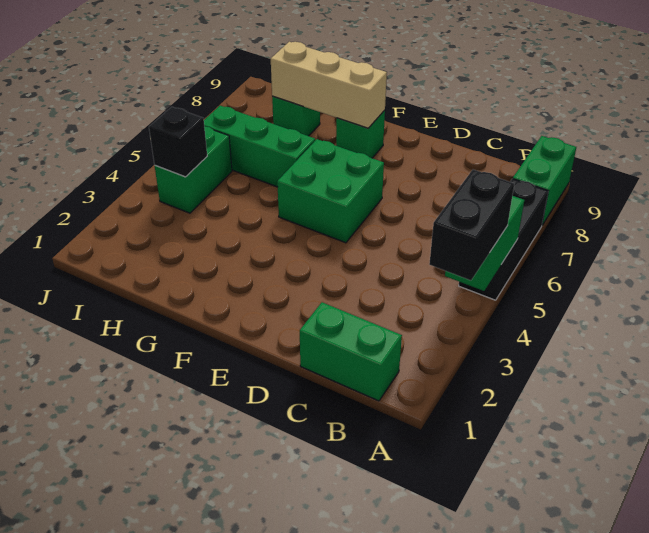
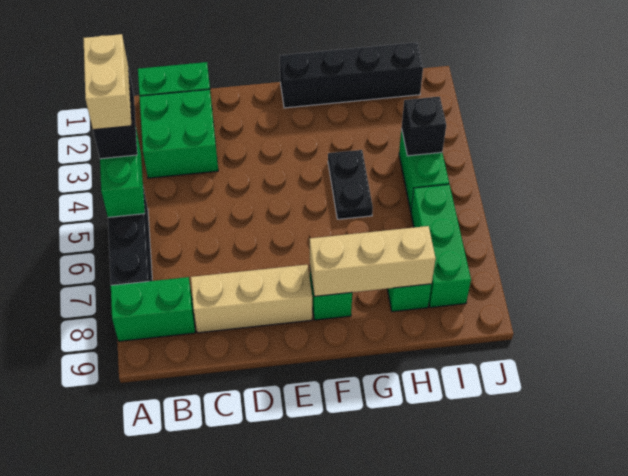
none -> tan 1x2 brick [83,34,132,130]
green 1x2 brick [513,136,576,225] -> green 1x2 brick turned to [111,277,195,341]
none -> tan 1x3 brick [191,265,312,333]
green 2x2 brick [277,139,384,243] -> green 2x2 brick moved to [139,89,218,178]
none -> black 1x4 brick [280,42,423,108]
none -> black 1x2 plate [328,150,373,219]
green 1x3 brick [204,106,315,187] -> green 1x3 brick turned to [411,184,471,307]

